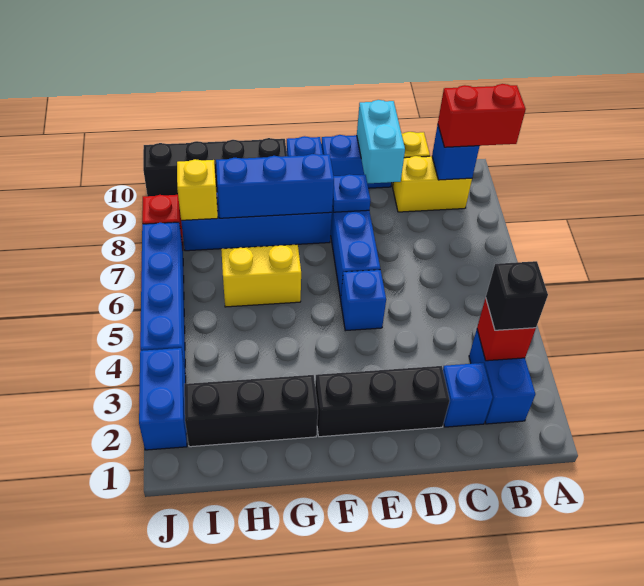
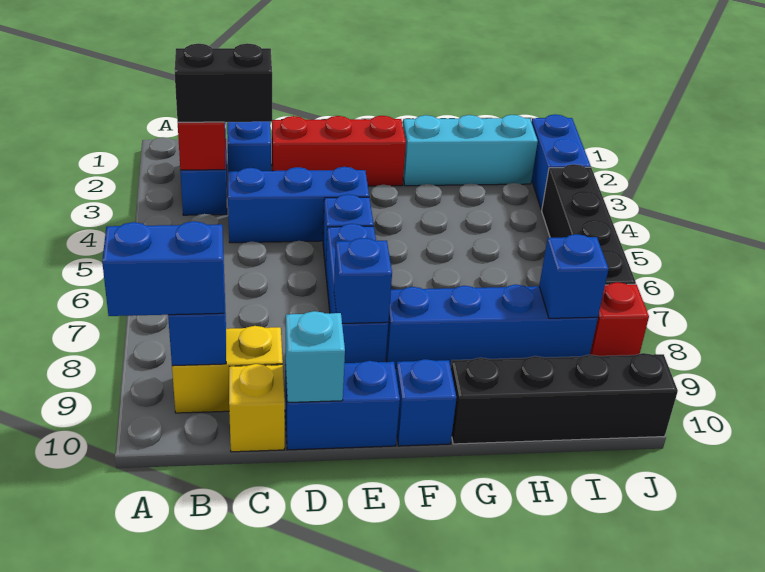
red 1x2 brick [438,84,526,147] -> blue 1x2 brick [102,221,224,316]
black 1x1 brick [486,261,548,330] -> black 1x2 brick [175,43,272,122]
black 1x3 brick [315,366,450,437] -> red 1x3 brick [272,116,406,186]
cyan 1x2 brick [357,100,405,183] -> cyan 1x1 brick [285,311,345,402]
blue 1x1 plate [333,174,371,212] -> blue 1x1 brick [334,238,392,323]
blue 1x3 brick [216,154,334,218] -> blue 1x3 brick moved to [228,167,369,243]
black 1x3 brick [184,375,318,447] -> cyan 1x3 brick [403,115,538,186]
yellow 1x2 brick [221,244,301,307] -> none
yellow 1x1 brick [177,159,218,221] -> blue 1x1 brick [539,234,609,318]
blue 1x4 brick [140,222,185,369] -> black 1x4 brick [542,164,636,285]

